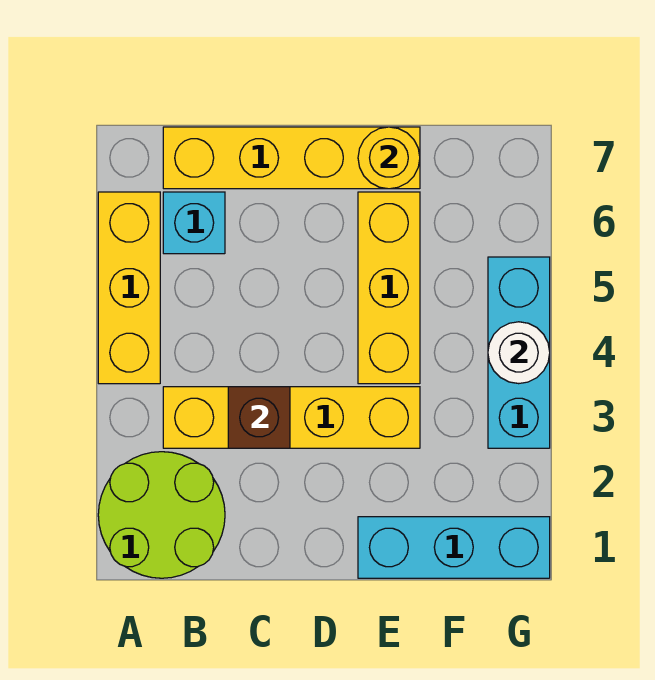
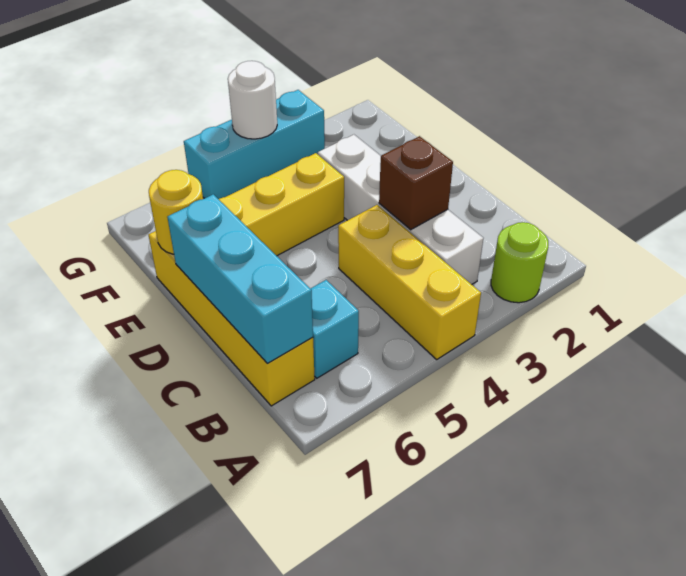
lime 2x2 round brick [98,452,225,578] -> lime 1x1 round brick [491,222,548,303]
yellow 1x3 brick [98,192,160,384] -> yellow 1x3 brick turned to [338,205,481,359]
yellow 1x4 brick [163,387,420,448] -> white 1x4 brick [318,135,483,284]
cyan 1x3 brick [358,517,550,578] -> cyan 1x3 brick moved to [167,194,313,363]

